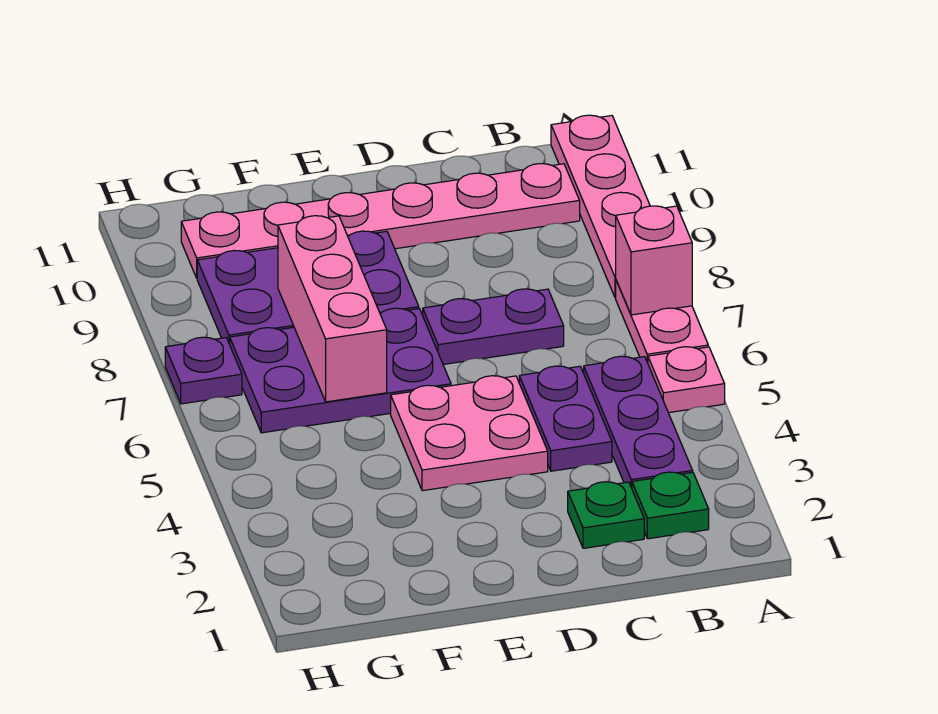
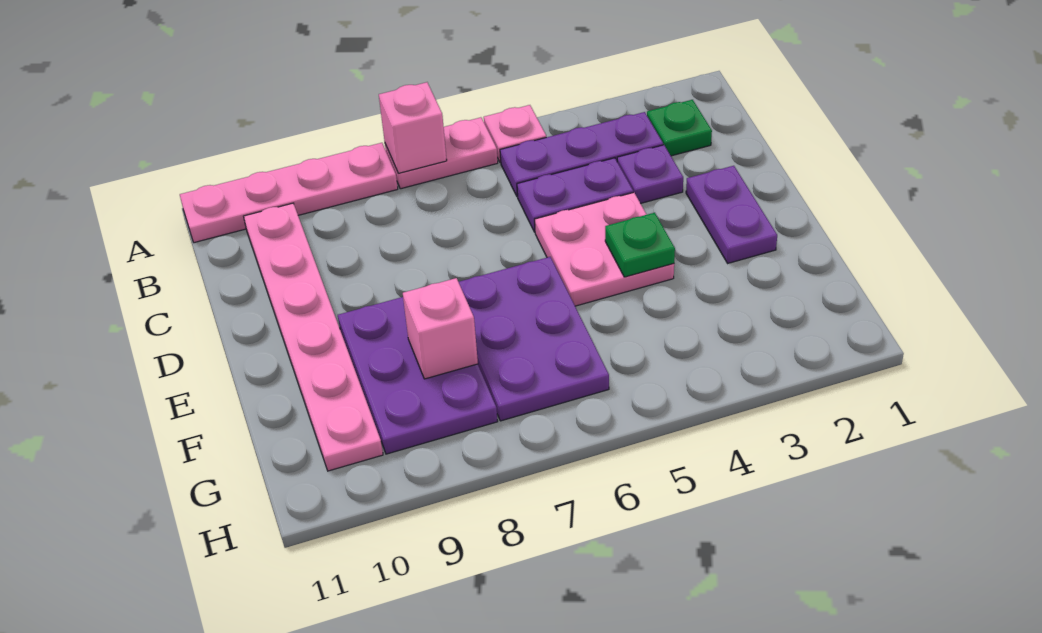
green 1x1 plate [568,482,644,548] -> green 1x1 plate moved to [605,213,675,277]
purple 1x2 plate [423,289,564,364] -> purple 1x2 plate moved to [686,166,777,263]
pink 1x3 brick [278,216,387,402] -> pink 1x1 brick [403,278,478,379]
purple 1x1 plate [165,337,242,404] -> purple 1x1 plate moved to [617,145,683,203]

